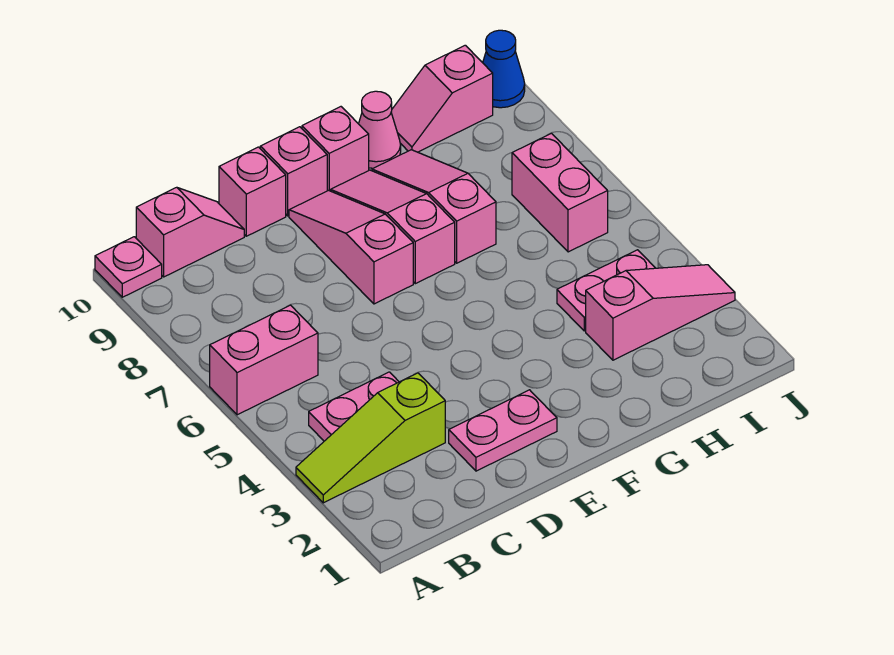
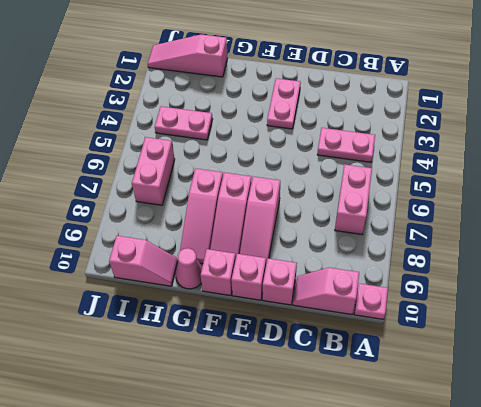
lime 1x3 slope [296,373,445,503] -> none
pink 1x2 brick [210,305,318,415] -> pink 1x2 brick turned to [335,165,372,234]
pink 1x2 plate [449,390,557,471] -> pink 1x2 plate turned to [267,78,301,129]
pink 1x3 slope [586,265,735,360] -> pink 1x3 slope moved to [148,34,228,77]
blue 1x1 cone [483,30,525,108] -> none

